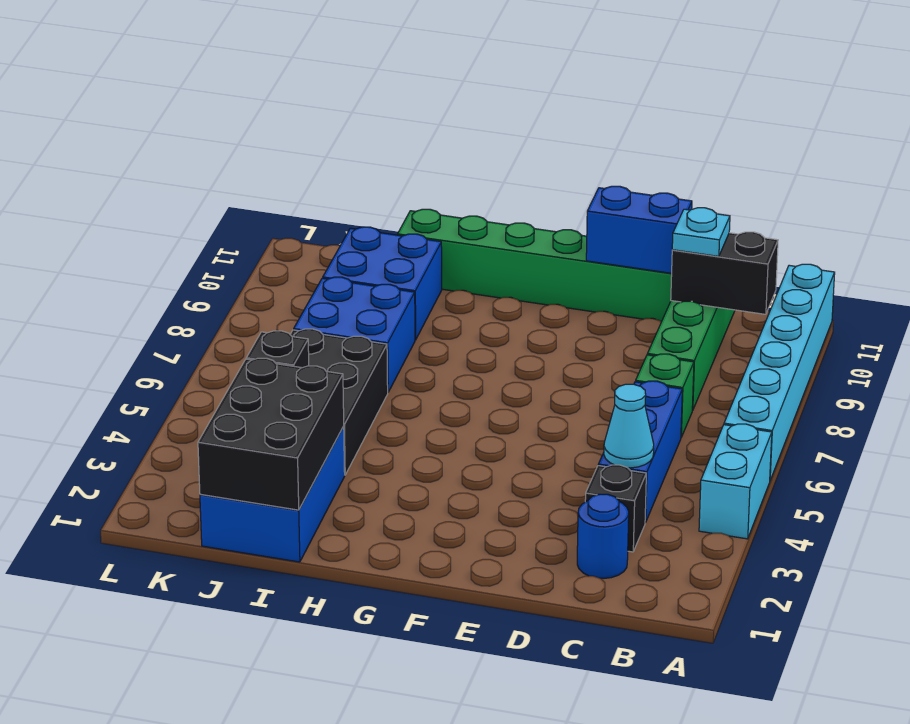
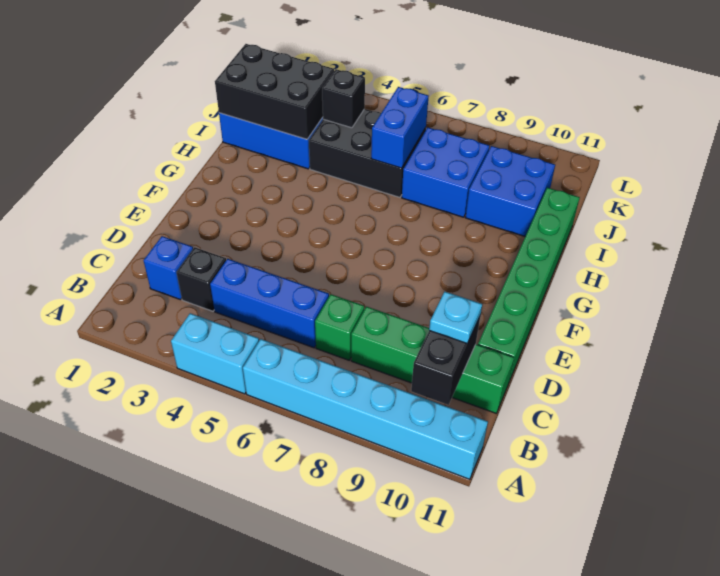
blue 1x1 round brick [577,494,629,578] -> blue 1x1 brick [144,236,193,300]
cyan 1x1 cone [604,384,654,468] -> none
blue 1x2 brick [586,186,692,273] -> blue 1x2 brick moved to [371,87,429,168]

